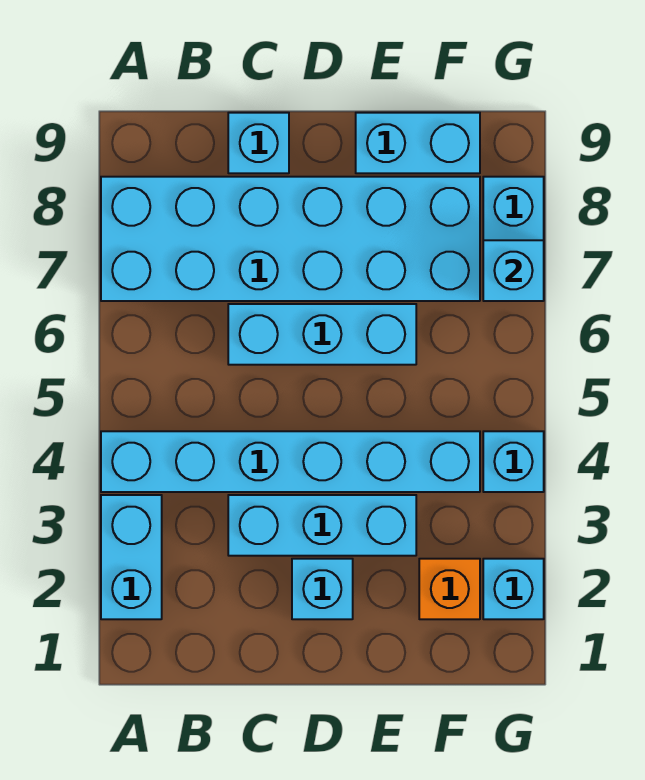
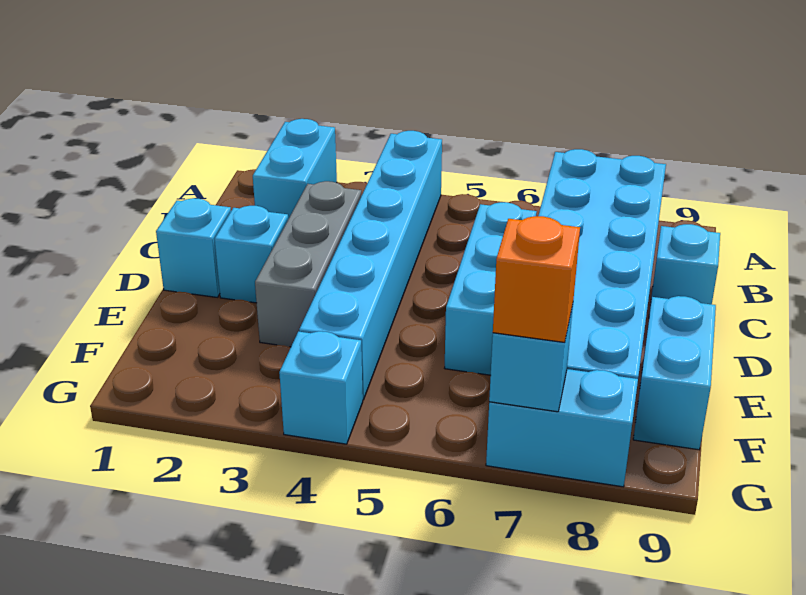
cyan 1x2 brick [101,495,162,619] -> cyan 1x2 brick turned to [253,119,337,219]
cyan 1x3 brick [228,495,416,556] -> grey 1x3 brick [255,181,362,347]
orange 1x1 brick [419,559,480,619] -> orange 1x1 brick moved to [493,216,580,342]
cyan 1x1 brick [483,559,544,619] -> cyan 1x1 brick moved to [156,198,231,297]

